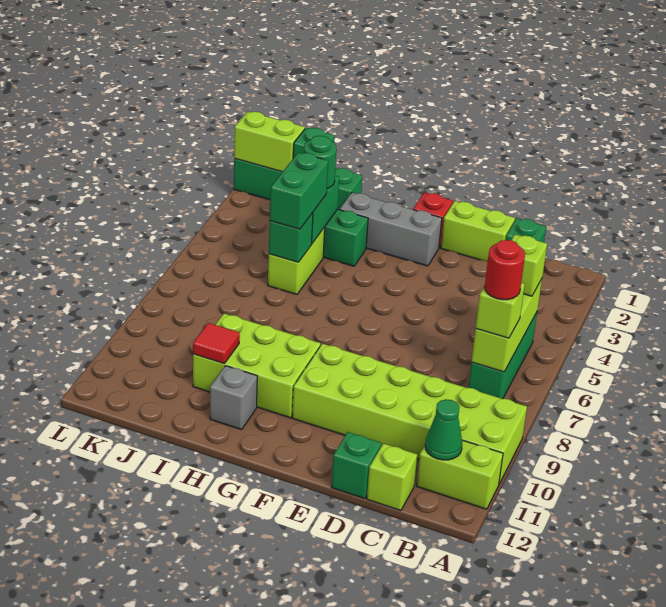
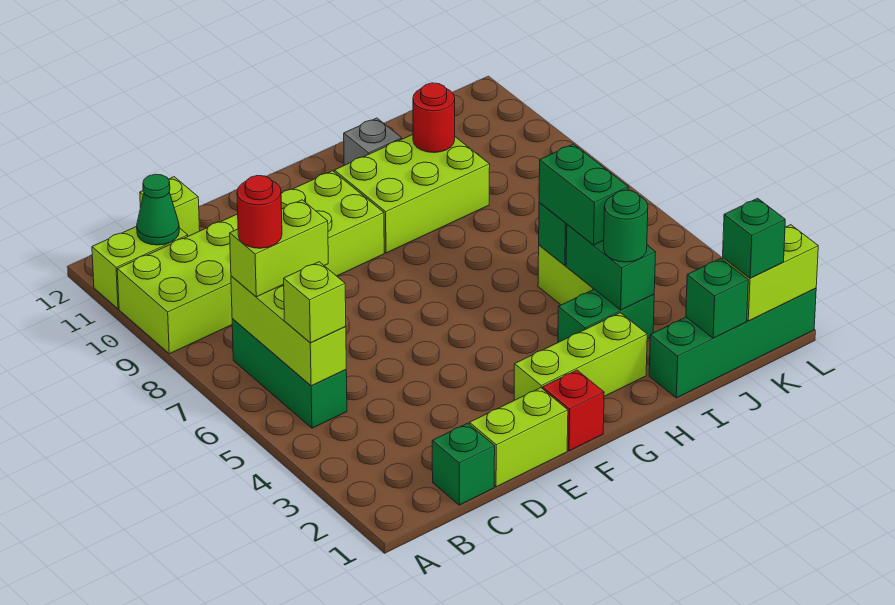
lime 1x1 brick [476,283,525,338] -> lime 1x2 brick [230,200,328,297]
green 1x1 brick [331,432,381,499] -> green 1x1 brick moved to [723,198,785,278]
grey 1x3 brick [340,193,442,266] -> lime 1x3 brick [514,313,647,400]
red 1x1 tile [193,323,240,364] -> red 1x1 round brick [413,83,455,153]

